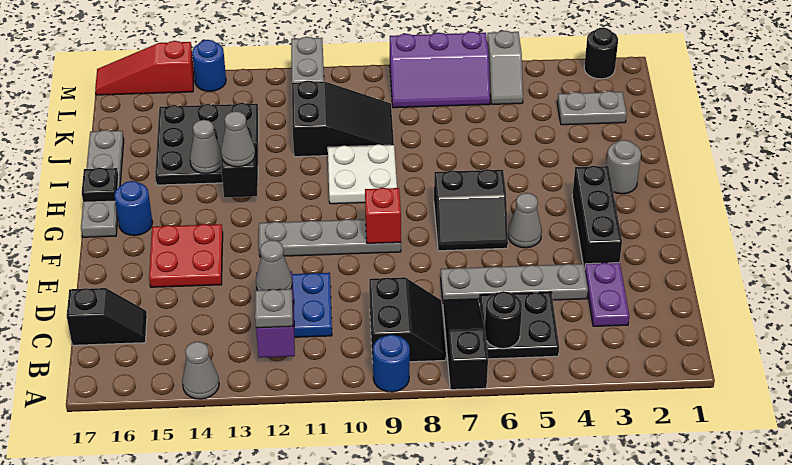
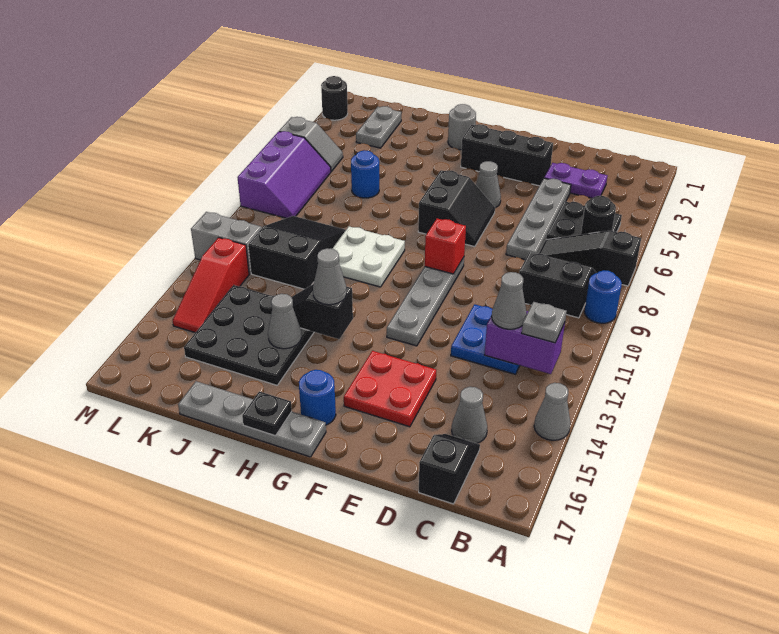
none -> grey 1x1 cone [452,387,487,443]
blue 1x1 round brick [192,40,226,91] -> blue 1x1 round brick moved to [351,150,379,198]
red 1x3 slope [95,41,194,95] -> red 1x3 slope moved to [173,238,249,333]

